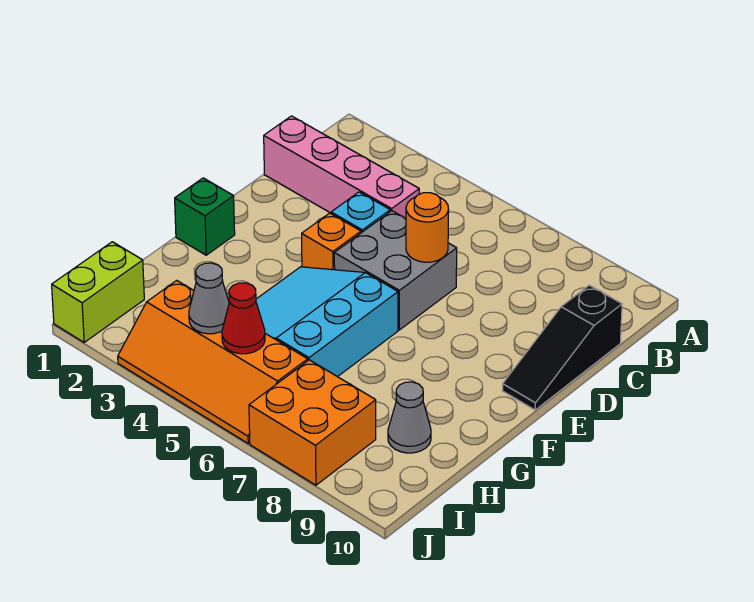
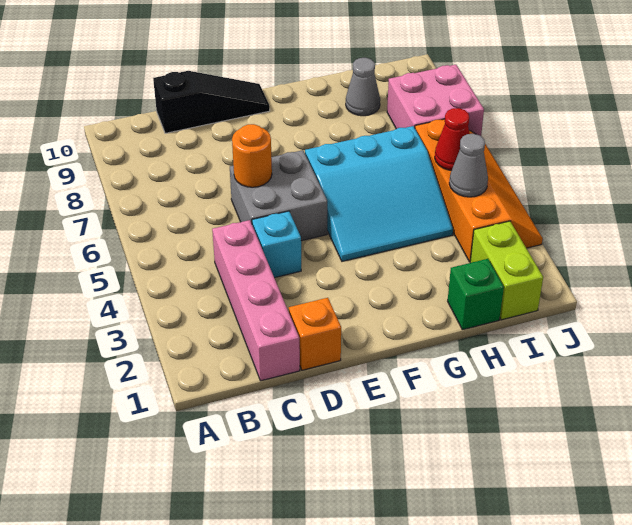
orange 1x1 brick [302,213,361,270] -> orange 1x1 brick moved to [289,298,341,370]
green 1x1 brick [175,178,235,255] -> green 1x1 brick moved to [448,259,504,330]
lime 1x2 brick [52,242,144,342] -> lime 1x2 brick turned to [470,221,543,320]
orange 2x2 brick [249,360,376,485] -> pink 2x2 brick [387,65,484,136]

